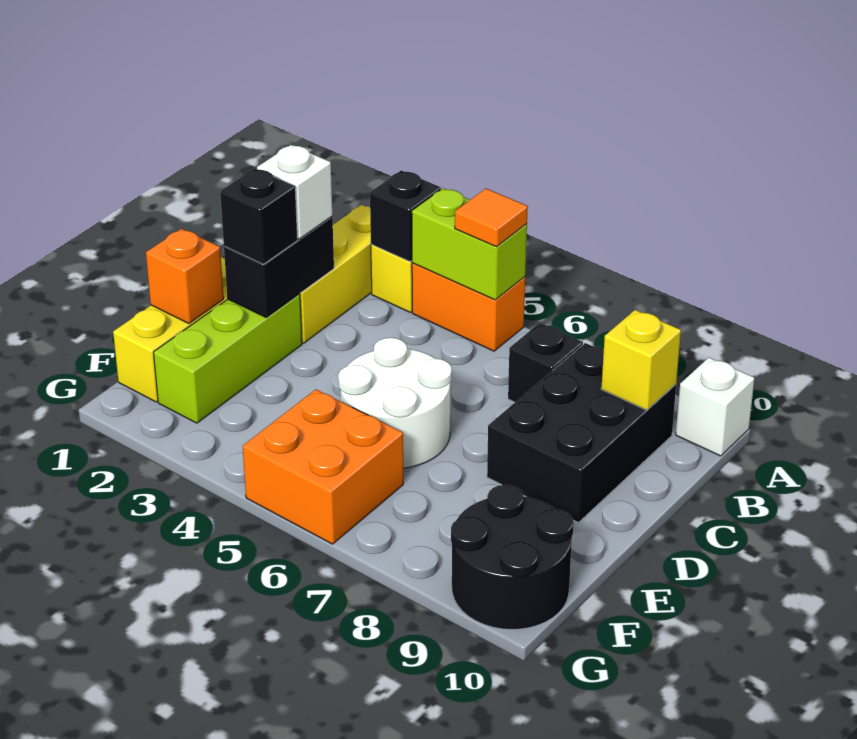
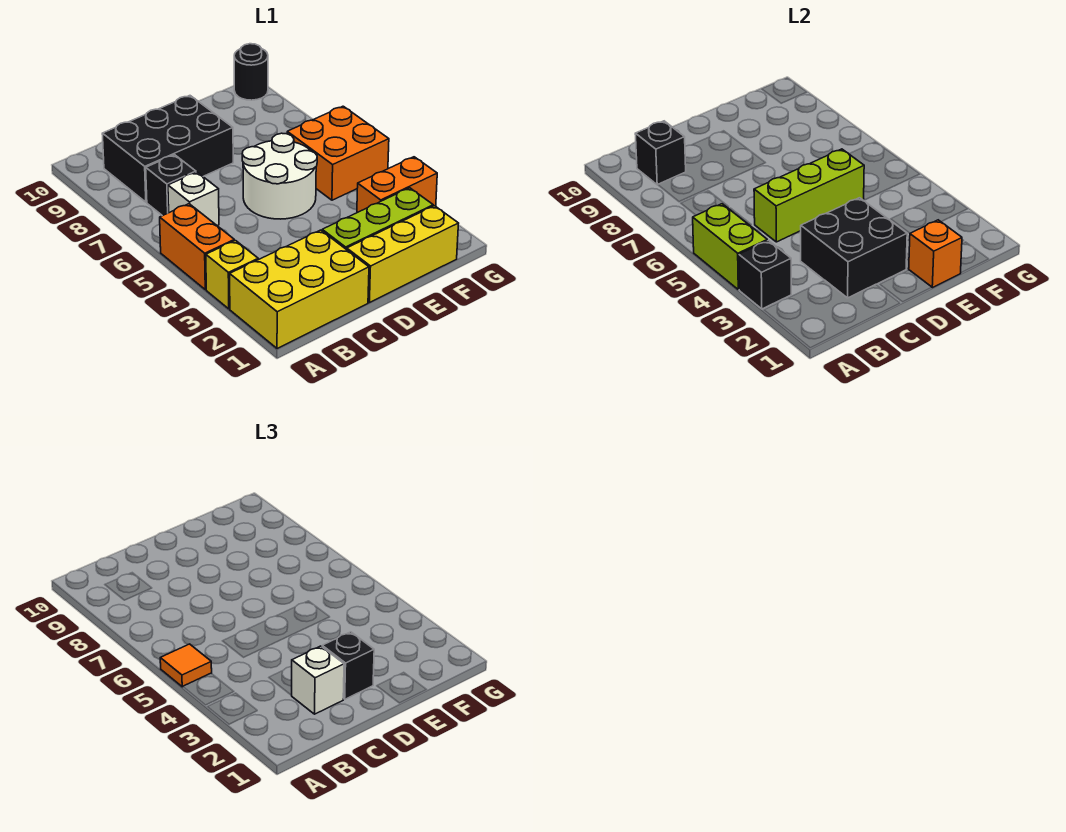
yellow 1x3 brick [300,205,372,343] -> yellow 2x3 brick [230,230,369,349]
white 1x1 brick [676,358,754,456] -> white 1x1 brick moved to [168,172,219,225]
yellow 1x1 brick [601,310,681,410] -> black 1x1 brick [635,121,686,185]
black 1x2 brick [224,217,334,317] -> black 2x2 brick [801,198,907,298]
none -> lime 1x3 brick [754,149,864,242]
none -> orange 1x2 brick [357,157,437,213]
black 2x2 round brick [451,485,574,629] -> black 1x1 round brick [234,44,268,100]

